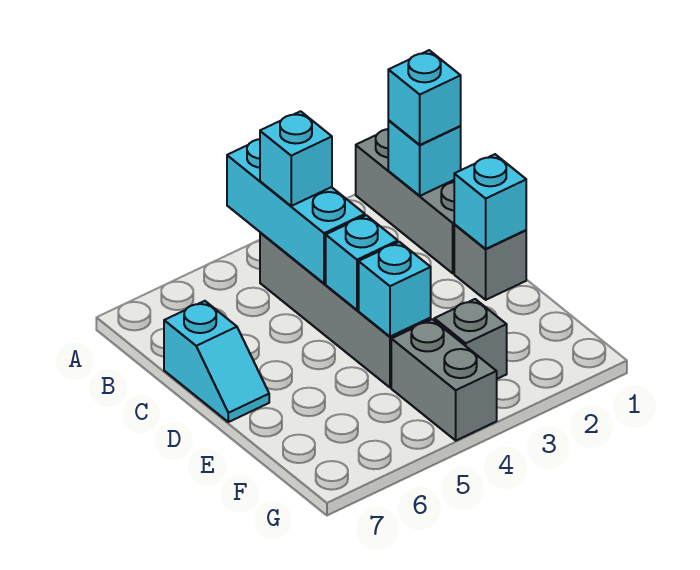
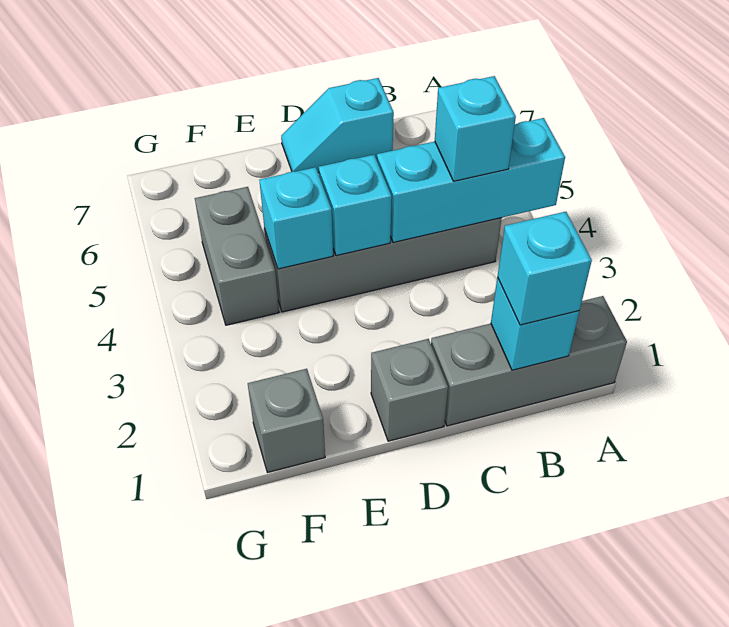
cyan 1x1 brick [454,154,526,249] -> none
grey 1x1 brick [434,299,507,379] -> grey 1x1 brick moved to [248,369,325,473]
grey 1x2 brick [391,319,497,440] -> grey 1x2 brick turned to [195,187,279,325]

